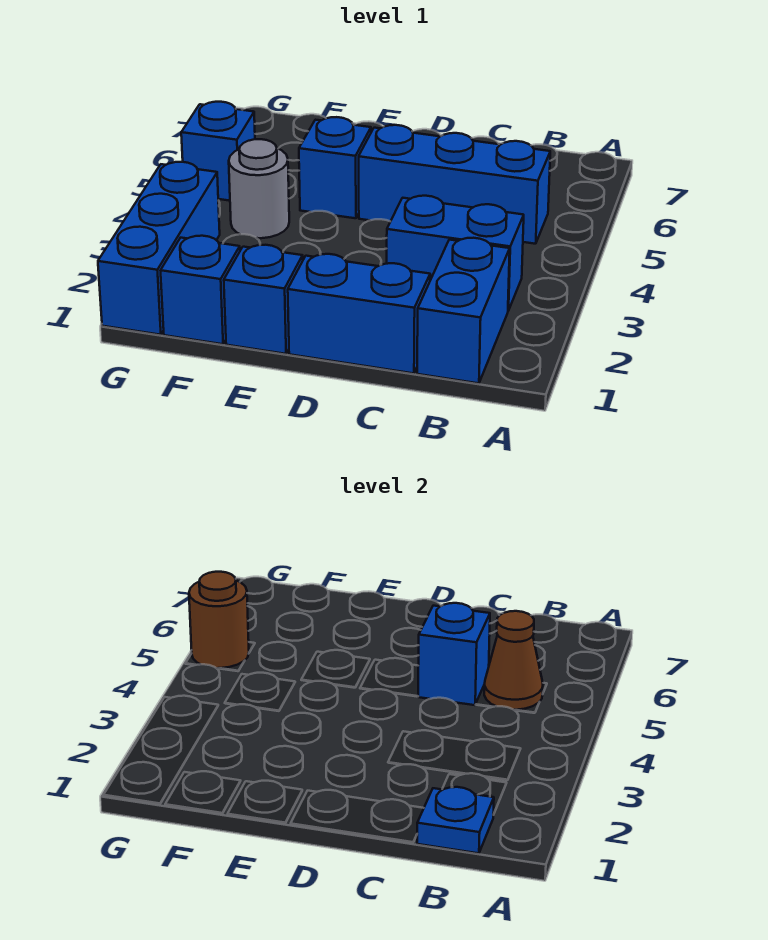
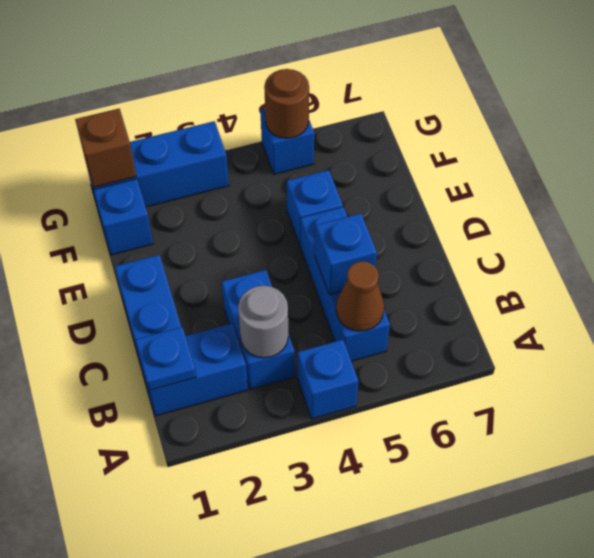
blue 1x1 brick [224,245,303,354] -> blue 1x1 brick moved to [297,340,359,419]
grey 1x1 round brick [229,139,289,238] -> grey 1x1 round brick moved to [238,286,288,358]
none -> brown 1x1 brick [75,109,136,187]

